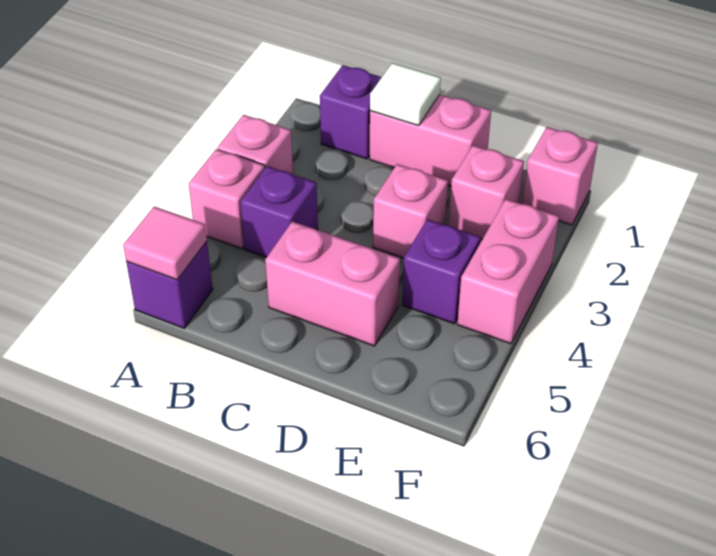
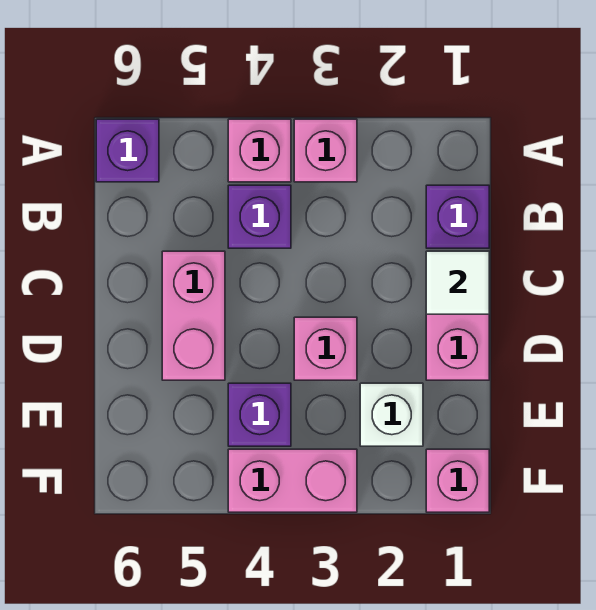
pink 1x1 tile [123,206,207,280] -> none
pink 1x1 brick [449,145,524,239] -> white 1x1 brick [360,383,423,446]

